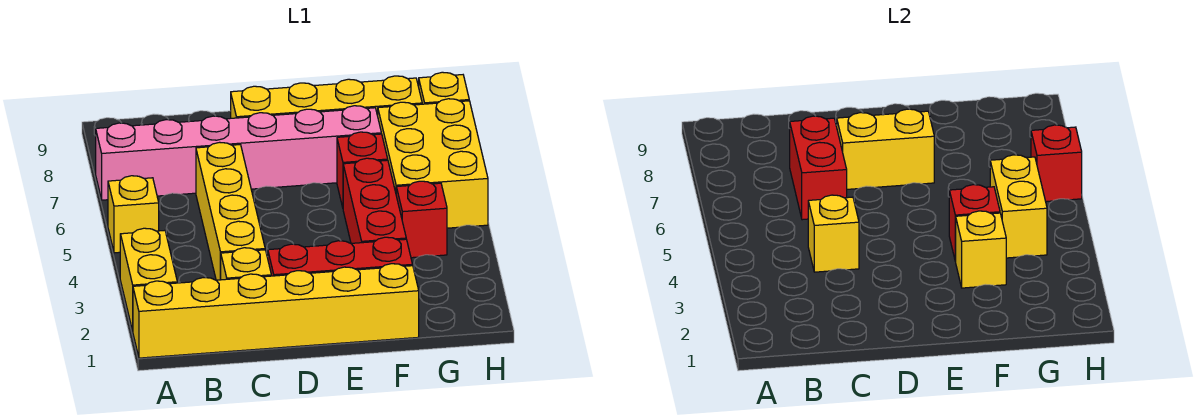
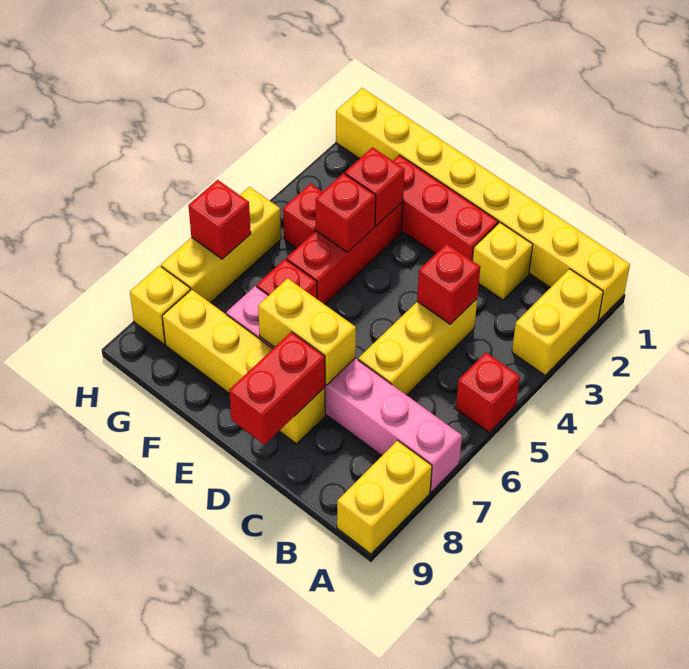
yellow 1x6 brick [133,264,419,358] -> yellow 1x8 brick [336,88,630,320]
yellow 1x1 brick [108,176,159,253] -> red 1x1 brick [456,352,520,433]
yellow 1x4 brick [196,142,265,280] -> yellow 1x3 brick [358,299,477,395]
yellow 1x1 brick [808,195,859,272] -> red 1x1 brick [417,244,480,324]
red 1x2 brick [790,116,847,220] -> red 1x2 brick moved to [229,332,325,445]
yellow 1x1 brick [956,211,1006,288] -> red 1x1 brick [345,147,405,226]
yellow 1x2 brick [990,155,1047,258] -> yellow 1x2 brick moved to [337,440,432,554]
yellow 2x3 brick [378,99,488,228] -> yellow 1x3 brick [161,187,281,303]

